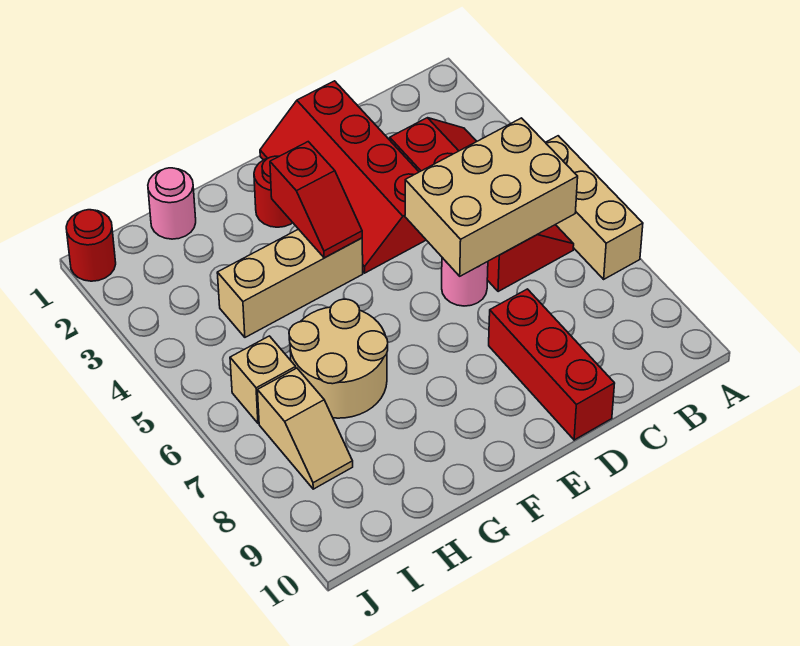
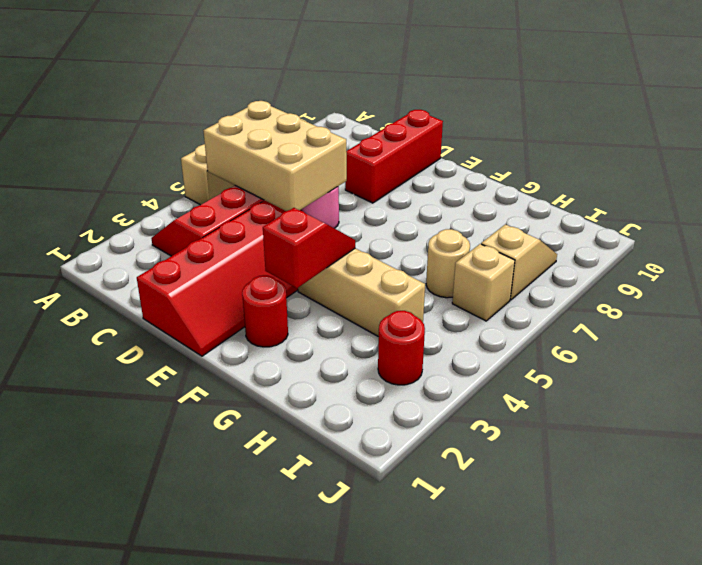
tan 2x2 round brick [289,299,388,418] -> tan 1x1 round brick [426,229,470,298]
pink 1x1 round brick [148,168,196,239] -> none
red 1x1 round brick [66,210,116,281] -> red 1x1 round brick moved to [378,311,425,385]

